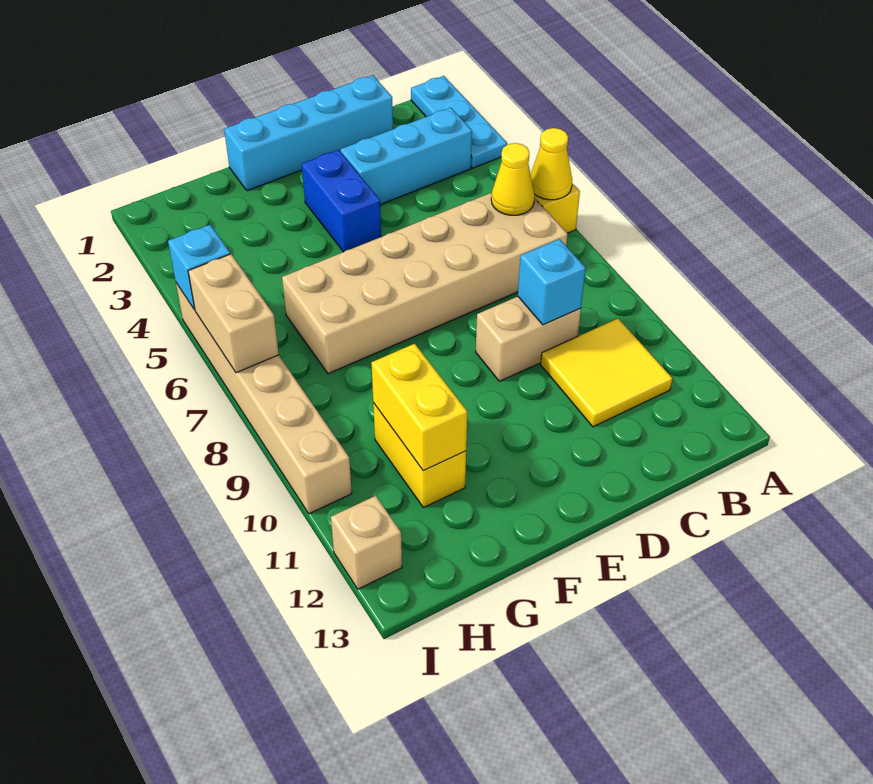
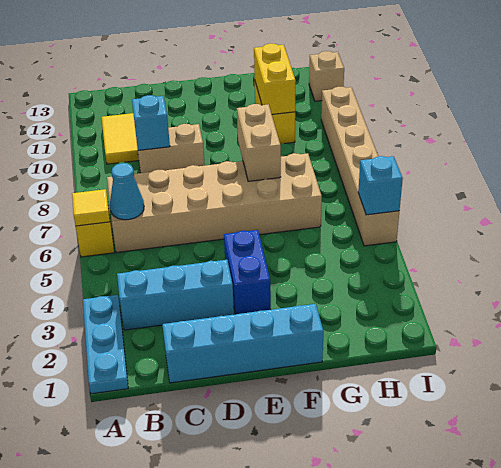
yellow 1x1 cone [531,128,572,200] -> yellow 1x1 tile [72,189,110,226]
yellow 1x1 cone [491,143,535,215] -> cyan 1x1 cone [110,163,144,220]
tan 1x2 brick [188,254,279,373] -> tan 1x2 brick moved to [237,104,281,181]

